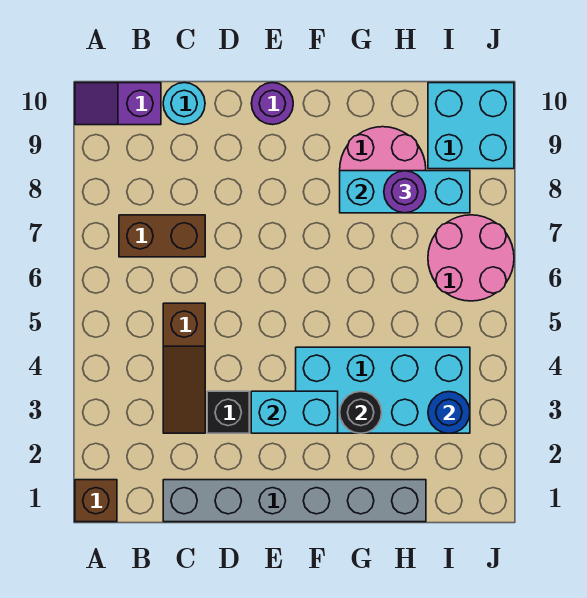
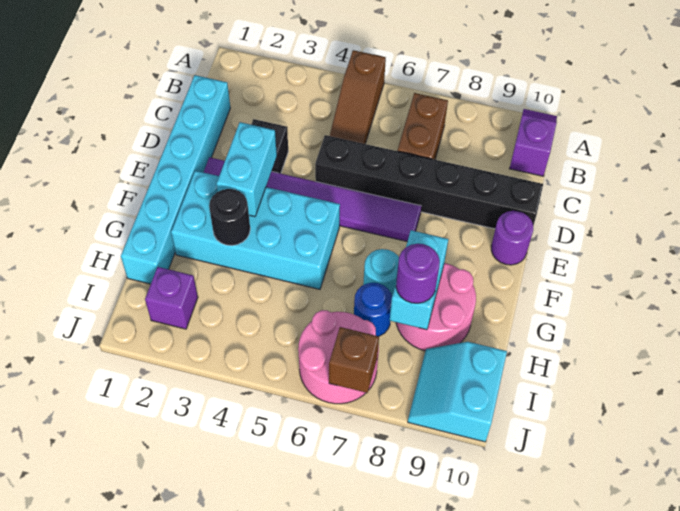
brown 1x1 brick [75,480,117,522] -> brown 1x1 brick moved to [329,327,379,393]
grey 1x6 brick [163,480,426,522] -> cyan 1x6 brick [121,75,230,284]
brown 1x3 slope [163,303,205,433] -> brown 1x3 slope turned to [330,50,386,144]
cyan 1x1 round brick [163,83,205,125] -> cyan 1x1 round brick moved to [363,249,399,296]
none -> black 1x6 brick [315,135,543,229]
none -> purple 1x6 tile [203,157,421,241]
cyan 2x4 brick [296,347,470,433] -> cyan 2x4 brick turned to [171,171,340,289]
cyan 1x3 brick [340,171,470,213] -> cyan 1x2 brick [390,230,448,330]
none -> purple 1x1 brick [145,267,198,329]
blue 1x1 round brick [428,392,470,433] -> blue 1x1 round brick moved to [354,283,392,336]
cyan 2x2 brick [428,83,514,169] -> cyan 2x2 slope [408,342,507,442]

